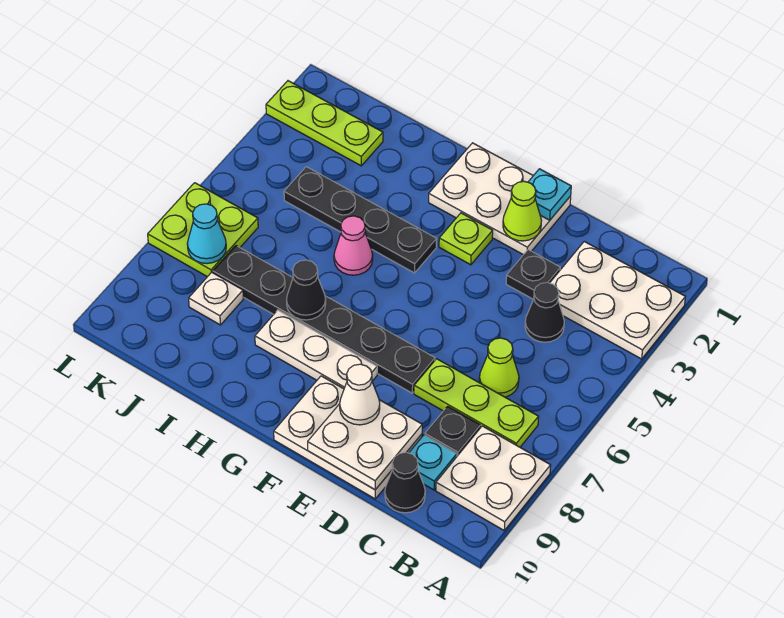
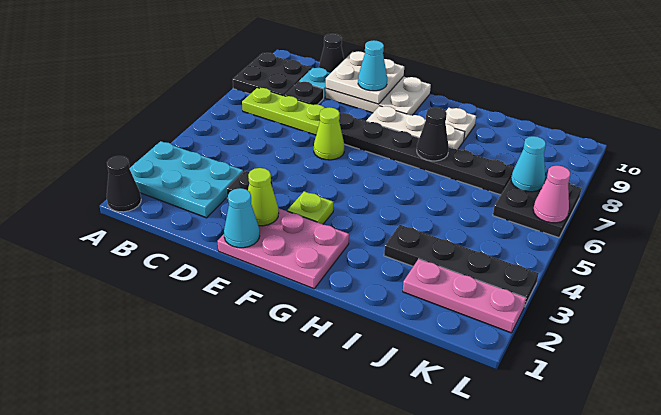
white 2x3 plate [550,242,685,359] -> cyan 2x3 plate [130,141,243,218]
white 2x2 plate [436,426,551,530] -> black 2x2 plate [233,53,312,96]
black 1x1 cone [525,283,564,342] -> black 1x1 cone moved to [107,156,141,212]
lime 1x1 cone [479,338,519,397] -> lime 1x1 cone moved to [314,107,344,160]
white 2x3 plate [429,143,571,255] -> pink 2x3 plate [218,208,349,289]
cyan 1x1 plate [528,169,571,220] -> cyan 1x1 cone [224,188,260,248]
white 1x1 cone [340,364,380,425] -> cyan 1x1 cone [358,40,387,91]
black 1x4 plate [284,167,437,273] -> black 1x4 plate moved to [384,225,539,307]
pink 1x1 cone [334,216,373,275] -> pink 1x1 cone moved to [533,165,570,223]
lime 1x3 plate [266,81,383,166] -> pink 1x3 plate [403,259,526,333]
white 1x1 plate [189,272,243,325] -> white 1x1 plate moved to [445,108,476,140]
lime 2x2 plate [148,183,258,277] -> black 2x2 plate [493,177,582,238]

